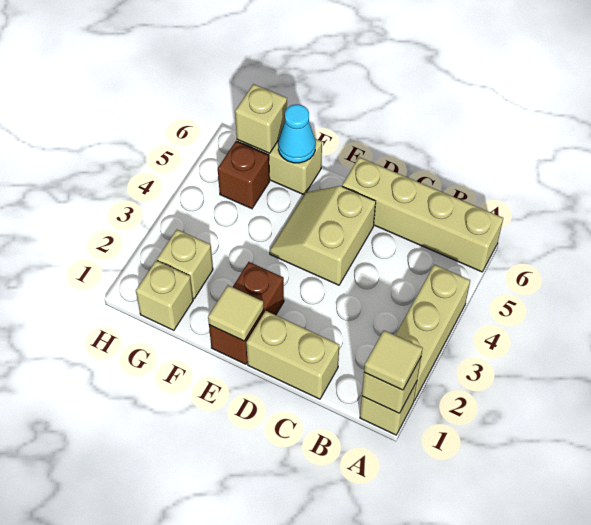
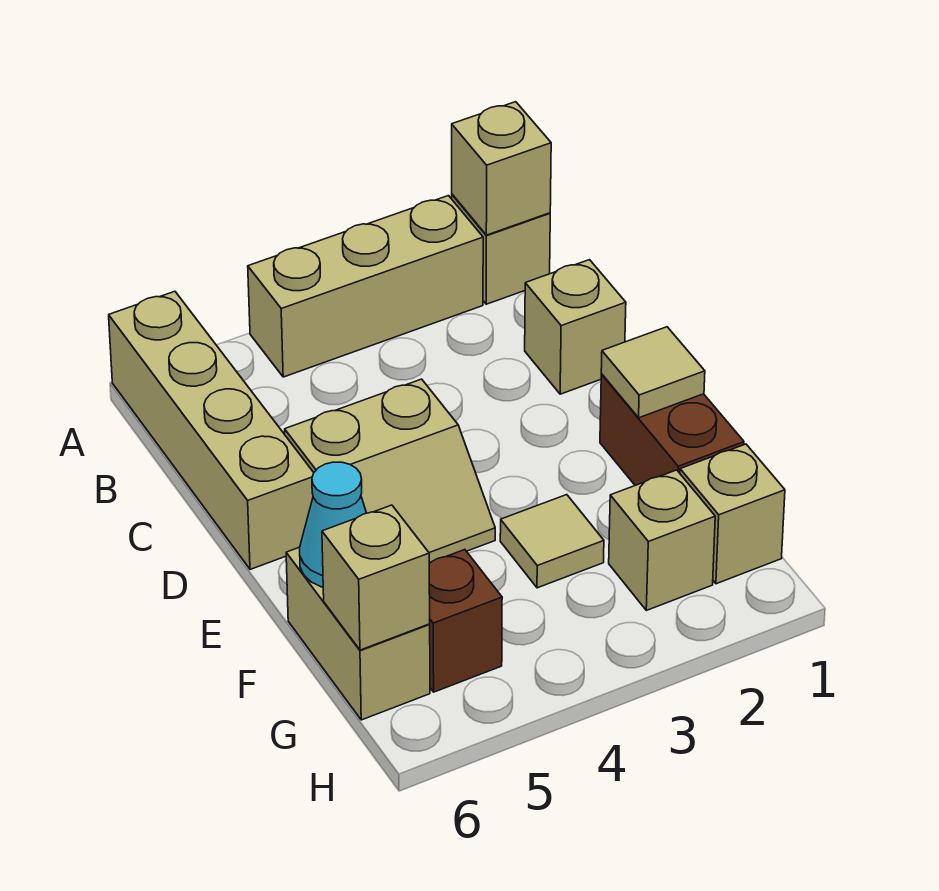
tan 1x1 tile [364,330,423,390] -> tan 1x1 tile moved to [500,495,604,588]
tan 1x2 brick [246,311,339,399] -> tan 1x1 brick [525,260,626,394]
brown 1x2 brick [209,262,284,364] -> brown 1x2 brick turned to [600,374,744,485]

